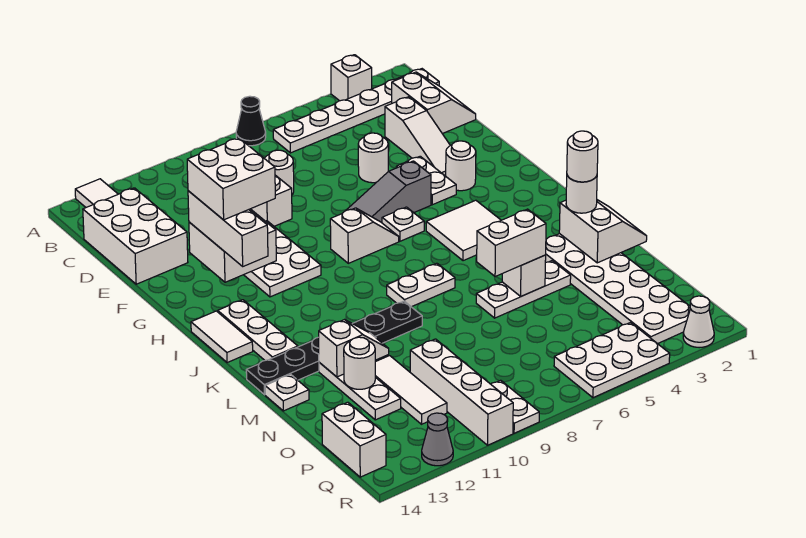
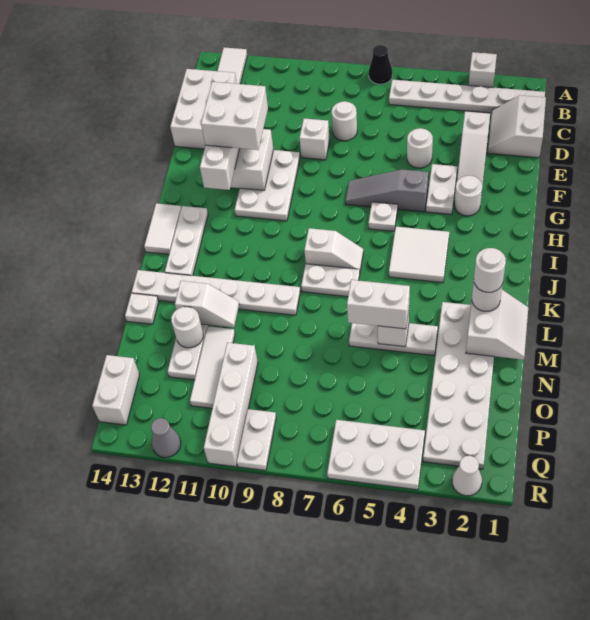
white 2x2 slope [392,72,476,134] -> white 2x2 slope turned to [487,95,546,158]
white 1x2 slope [330,208,399,263] -> white 1x2 slope moved to [304,228,363,270]
black 1x6 plate [246,301,422,395] -> white 1x6 plate [132,270,300,315]

